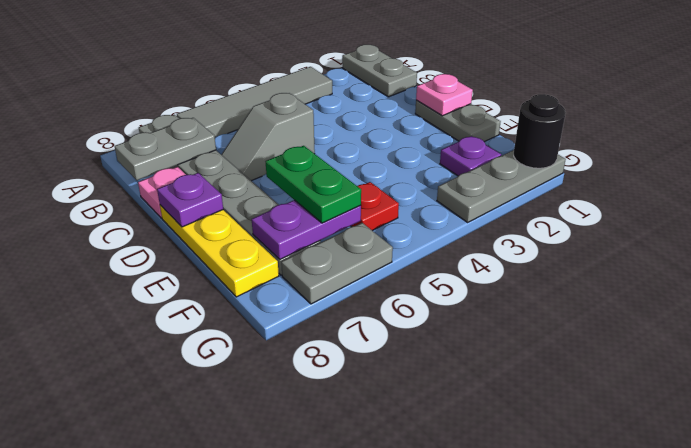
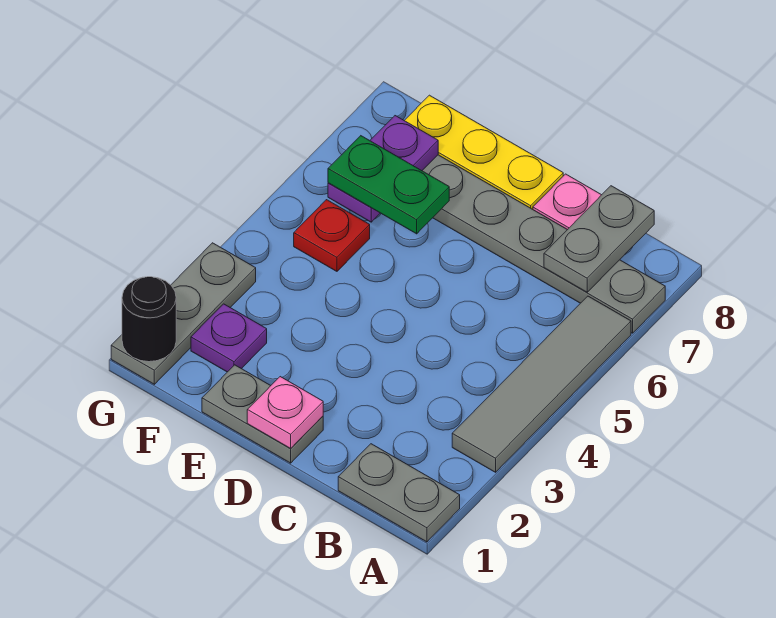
grey 1x2 slope [221,93,315,181] -> none
purple 1x1 plate [157,173,223,227] -> none
grey 1x2 plate [281,223,393,304] -> none

